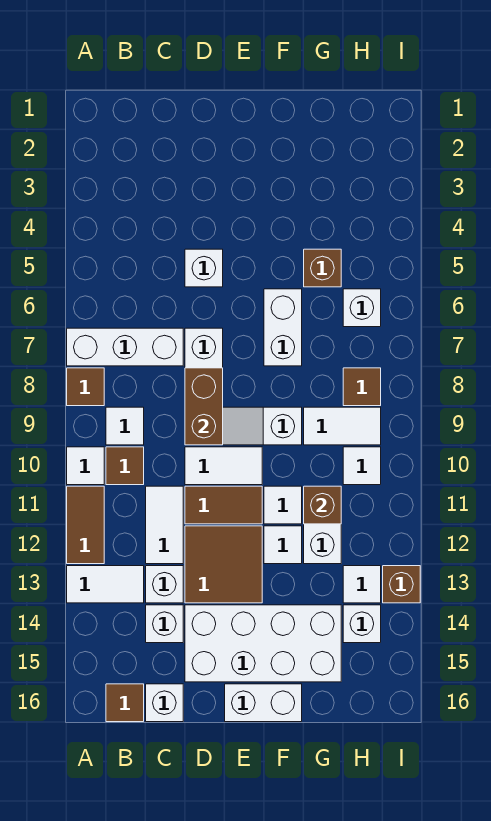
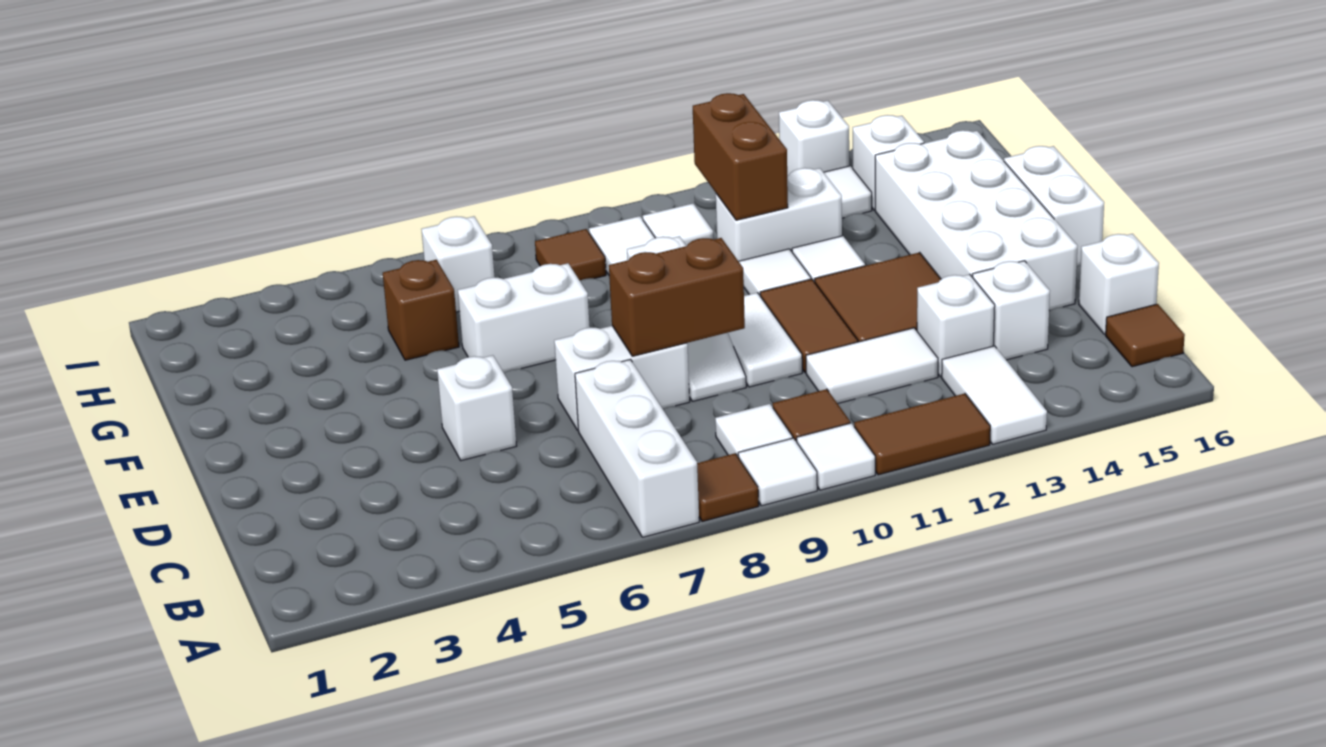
none -> white 1x1 tile [738,438,817,506]
brown 1x1 brick [304,486,341,524] -> brown 1x2 brick [693,93,788,220]
brown 1x1 brick [383,566,420,603] -> white 1x1 brick [779,100,849,176]

